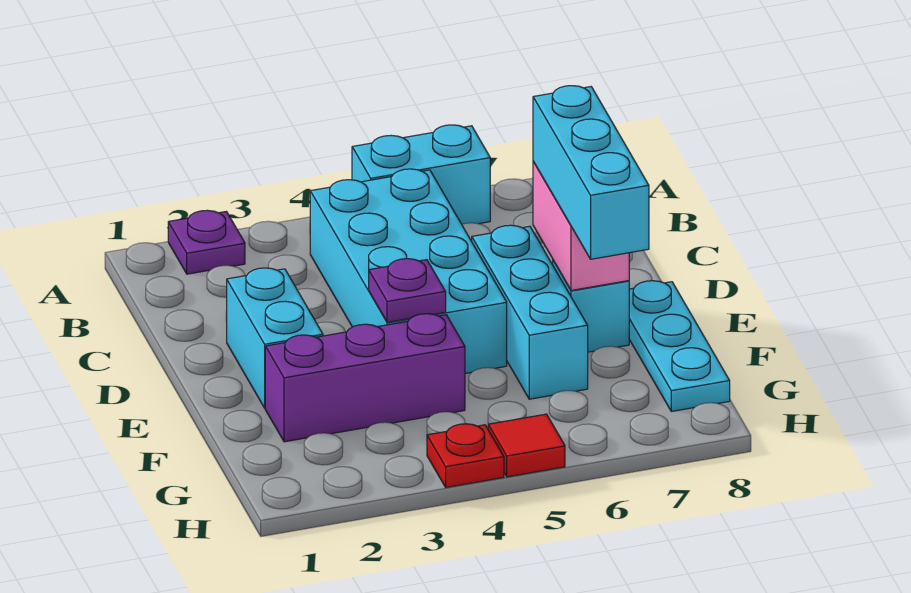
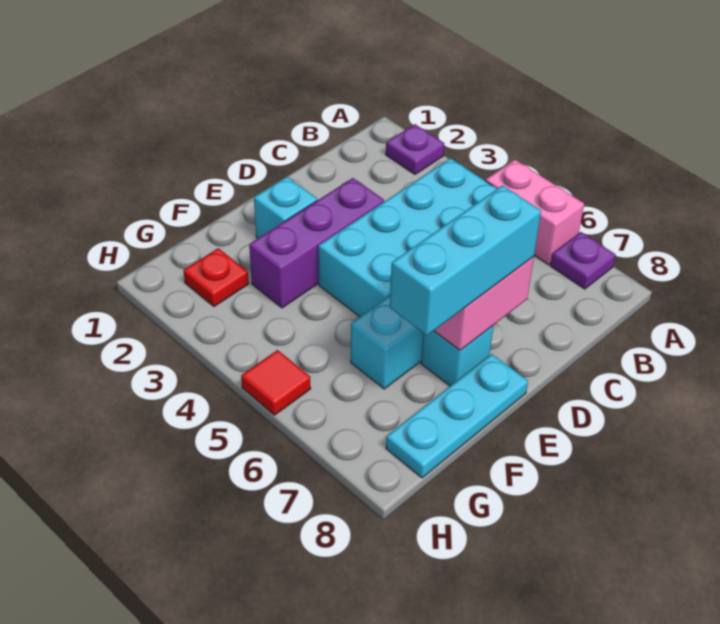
cyan 1x2 brick [352,125,490,224] -> pink 1x2 brick [486,160,584,265]
cyan 1x2 brick [227,268,323,408] -> cyan 1x1 brick [254,177,317,238]
purple 1x1 plate [369,259,446,322] -> purple 1x1 plate moved to [550,232,616,289]
purple 1x3 brick [265,314,465,442] -> purple 1x3 brick turned to [249,178,384,308]
red 1x1 plate [427,424,504,487] -> red 1x1 plate moved to [183,248,249,307]

